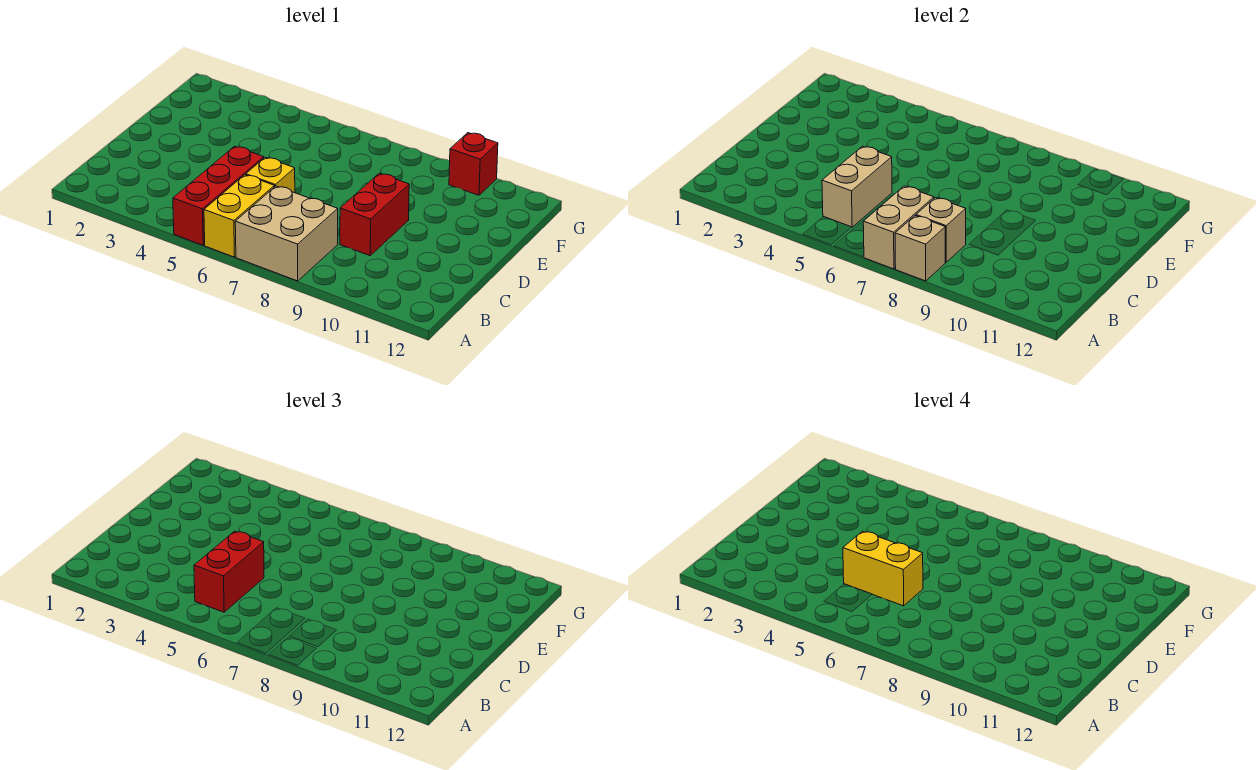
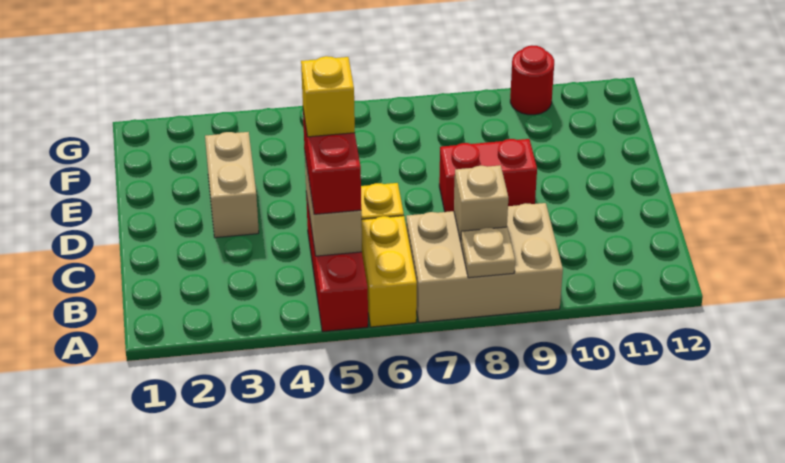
tan 2x2 brick [235,186,338,281] -> tan 2x3 brick [406,203,563,322]
tan 1x2 brick [863,186,934,269] -> tan 1x2 brick moved to [205,132,259,238]
tan 1x1 brick [895,216,945,281] -> tan 1x1 plate [461,227,515,278]
yellow 1x2 brick [843,531,923,606] -> yellow 1x1 brick [301,56,355,137]
red 1x2 brick [340,173,409,256] -> red 1x2 brick turned to [439,139,537,212]
red 1x1 brick [449,133,498,195] -> red 1x1 round brick [510,45,554,115]

